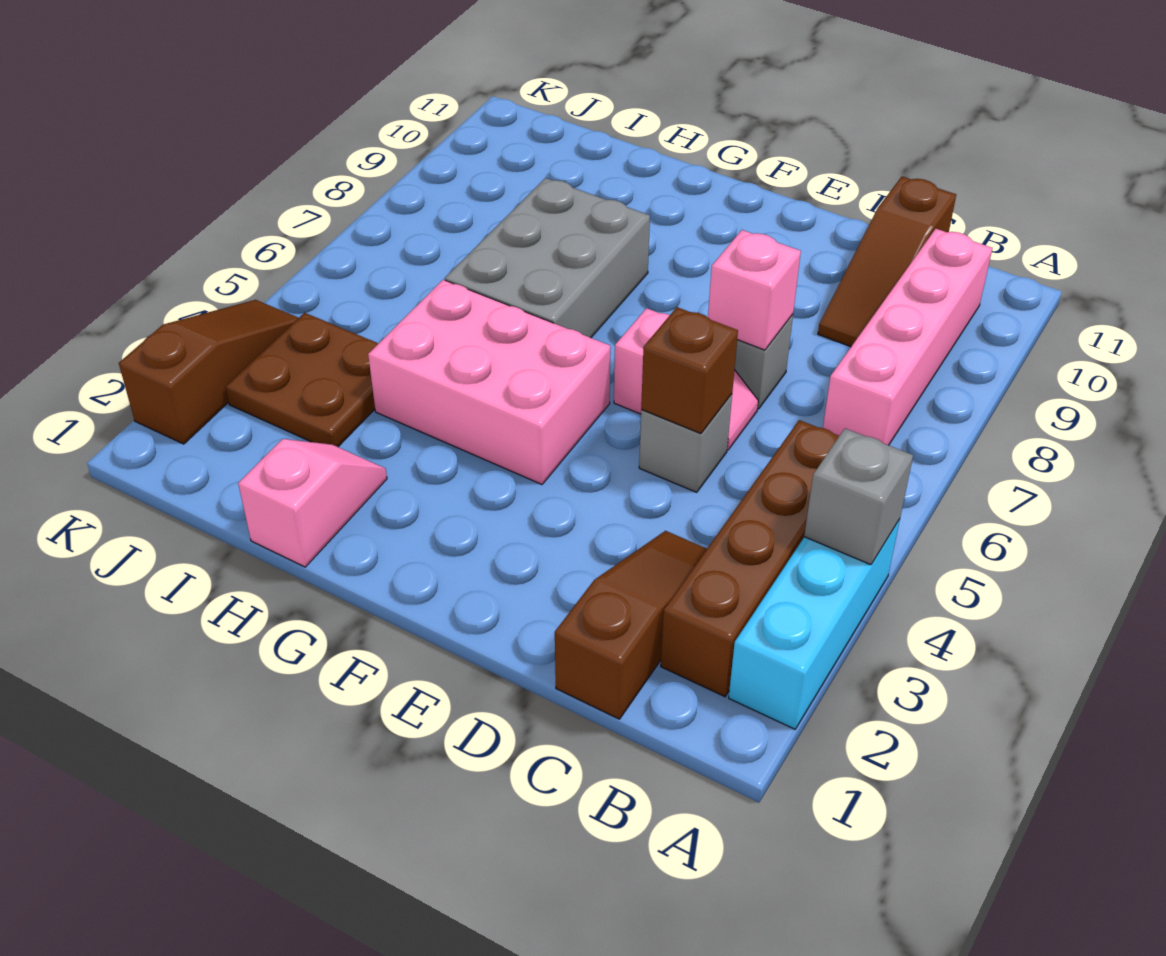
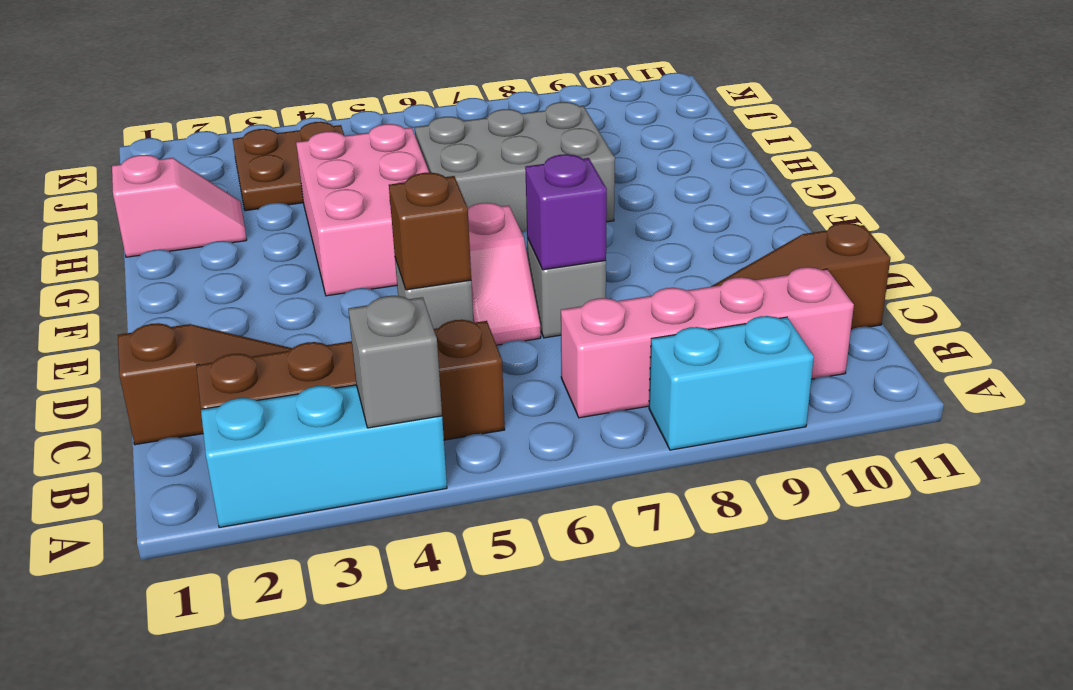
none -> cyan 1x2 brick [649,316,814,450]
pink 1x1 brick [708,230,801,350] -> purple 1x1 brick [525,154,607,270]
brown 1x3 slope [119,300,298,444] -> none

